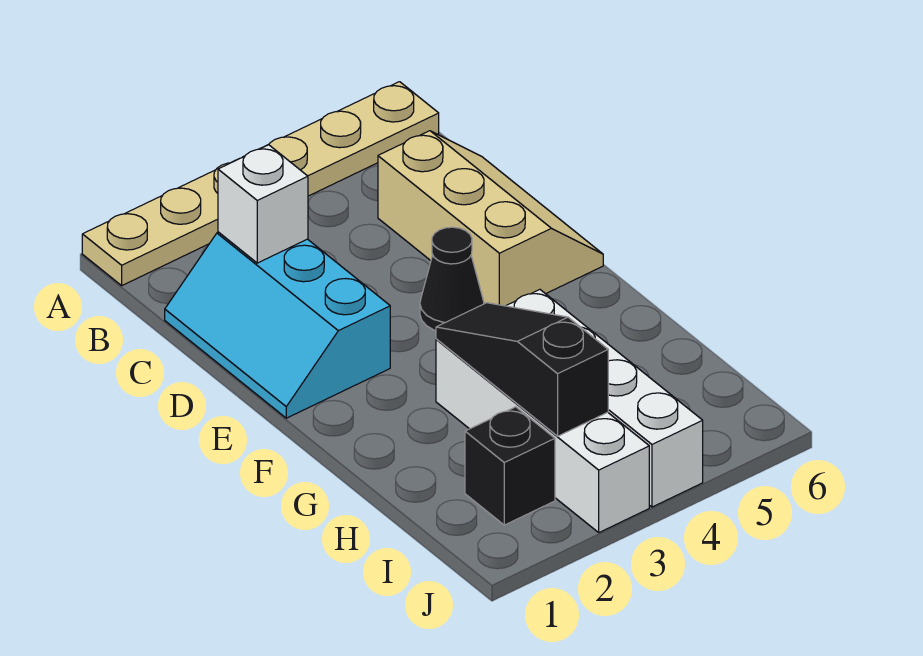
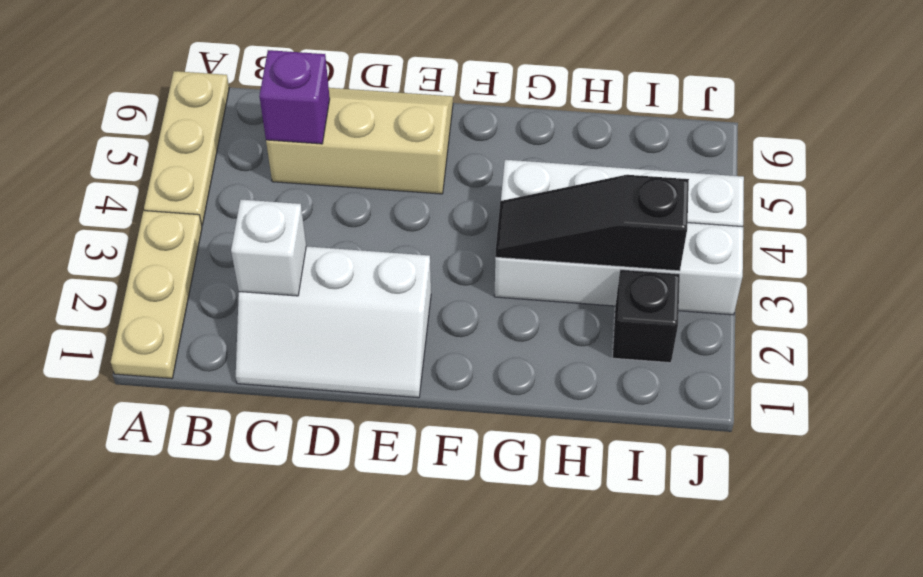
cyan 2x3 slope [165,232,390,418] -> white 2x3 slope [236,246,431,398]
none -> purple 1x1 brick [259,50,330,144]
black 1x1 cone [420,227,484,331] -> none

